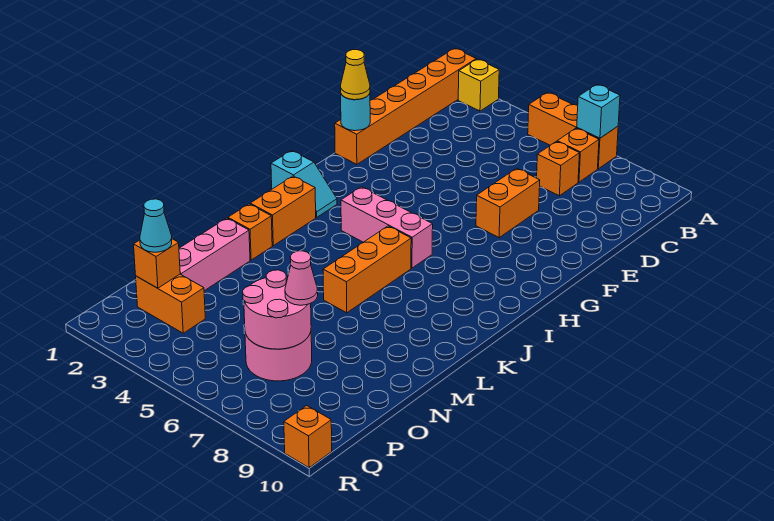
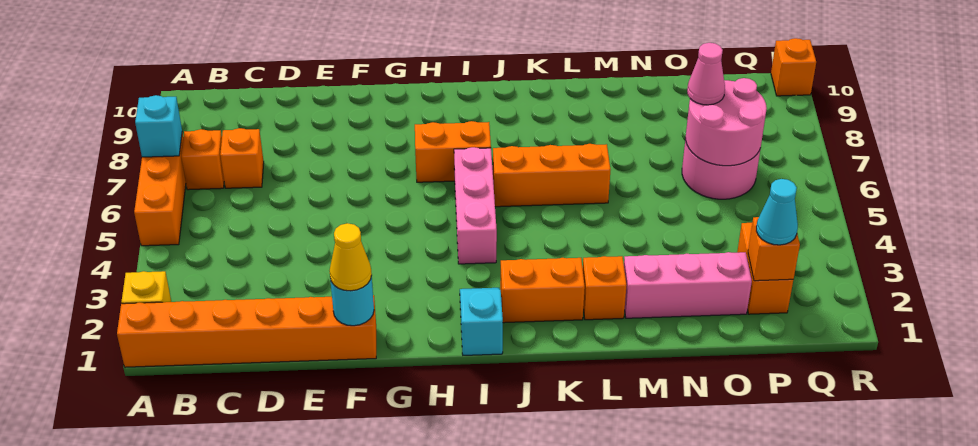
orange 1x2 brick [476,168,540,237] -> orange 1x2 brick moved to [415,121,491,182]

